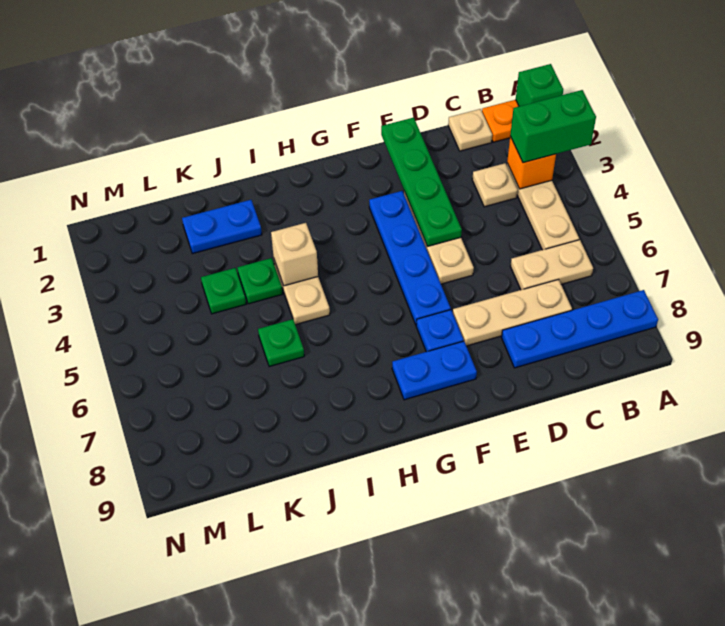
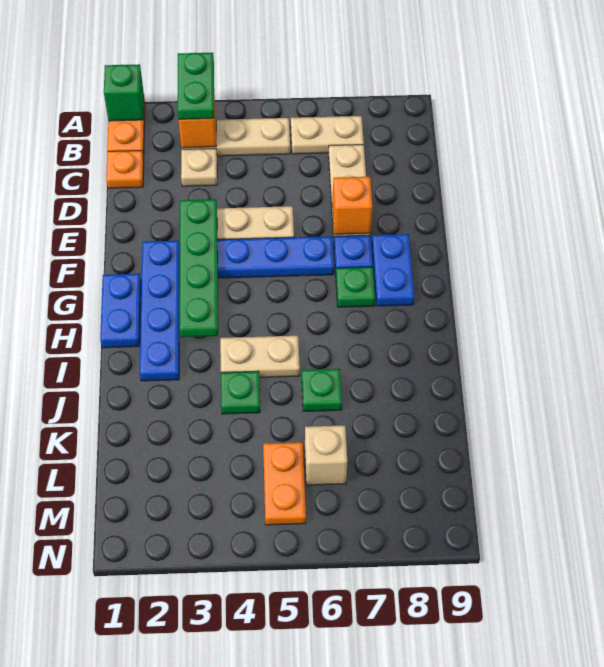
green 1x2 brick [510,90,596,163] -> green 1x2 plate [177,53,214,119]
blue 1x4 plate [501,290,658,368] -> blue 1x4 plate moved to [140,241,180,381]
tan 1x2 plate [511,240,593,290] -> tan 1x2 plate turned to [291,116,364,154]
tan 1x1 plate [448,109,492,151] -> orange 1x1 plate [106,150,144,188]
green 1x4 plate [381,118,462,246] -> green 1x4 plate turned to [179,199,218,337]
none -> orange 1x1 brick [332,177,373,234]
tan 1x1 brick [271,223,318,286] -> tan 1x1 brick moved to [305,425,347,485]
blue 1x2 plate [182,200,262,254] -> blue 1x2 plate moved to [100,274,141,348]
green 1x1 plate [201,268,246,314] -> green 1x1 plate moved to [336,267,375,307]
none -> orange 1x2 plate [263,442,306,525]

